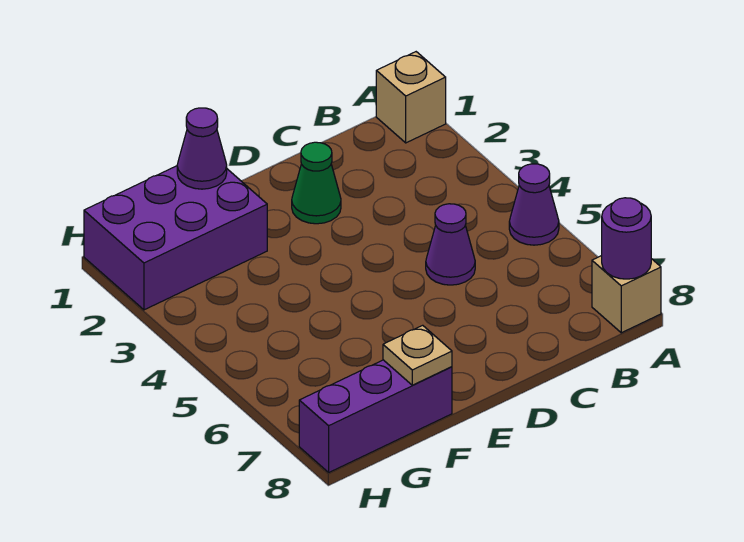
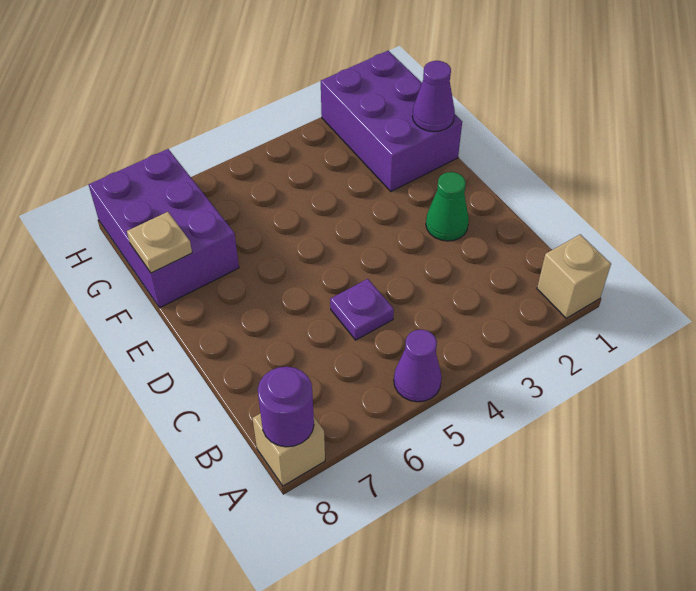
purple 1x1 cone [426,204,475,285] -> purple 1x1 plate [330,279,394,340]
purple 1x3 brick [299,360,452,472] -> purple 2x3 brick [89,149,239,308]

